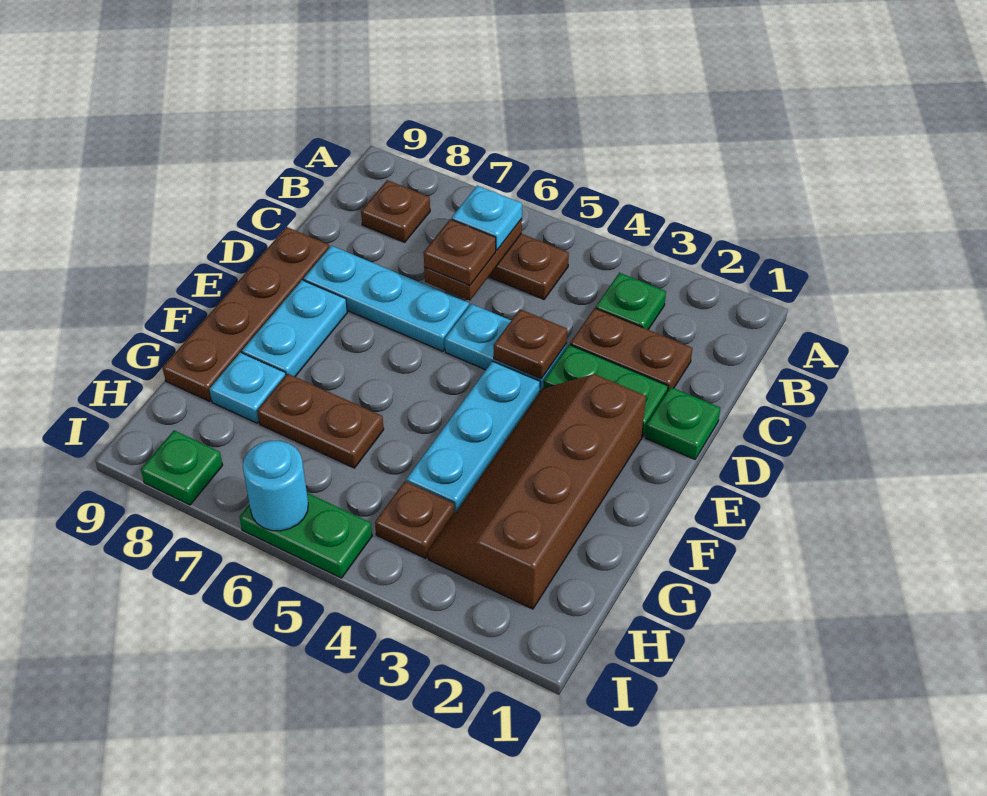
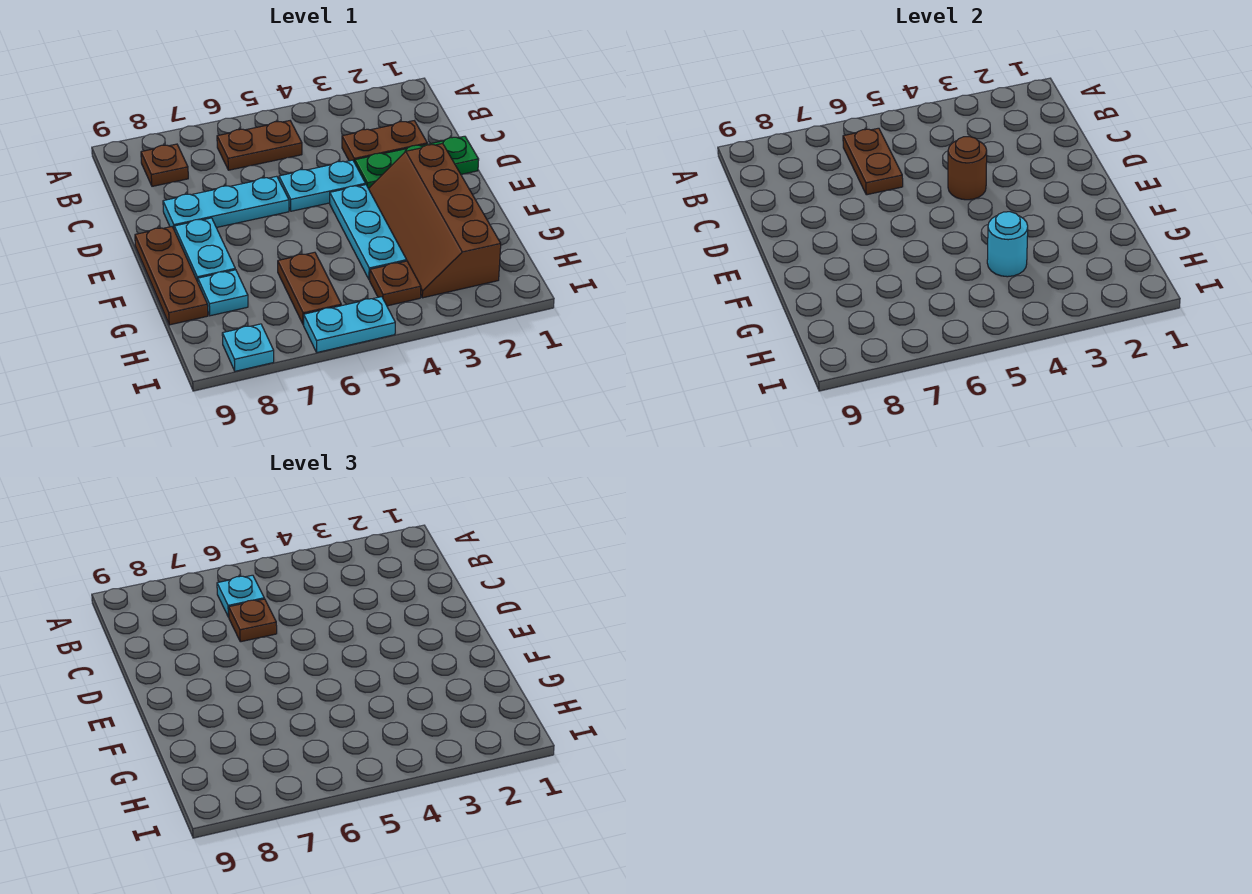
green 1x1 plate [596,273,666,329] -> none
brown 1x1 plate [494,309,567,379] -> brown 1x1 round brick [948,137,987,200]
brown 1x4 plate [163,227,329,401] -> brown 1x3 plate [135,227,208,325]
brown 1x2 plate [257,374,384,468] -> brown 1x2 plate turned to [278,252,341,325]
green 1x2 plate [240,493,372,578] -> cyan 1x2 plate [304,297,395,352]
cyan 1x1 round brick [243,441,308,531] -> cyan 1x1 round brick moved to [987,212,1028,277]
green 1x1 plate [141,430,223,505] -> cyan 1x1 plate [222,324,274,371]

